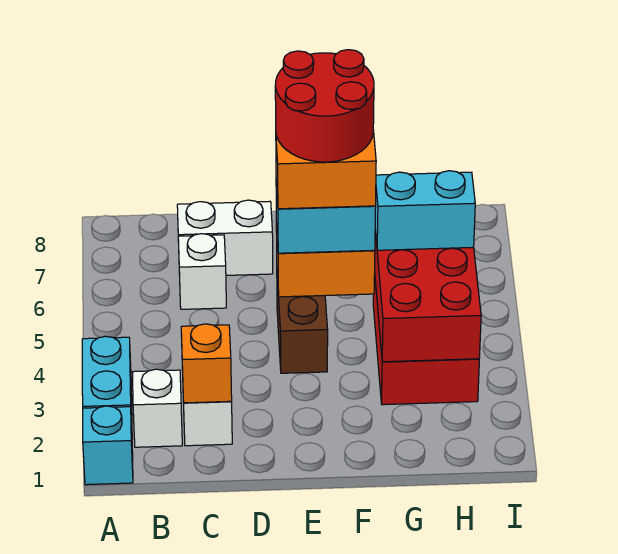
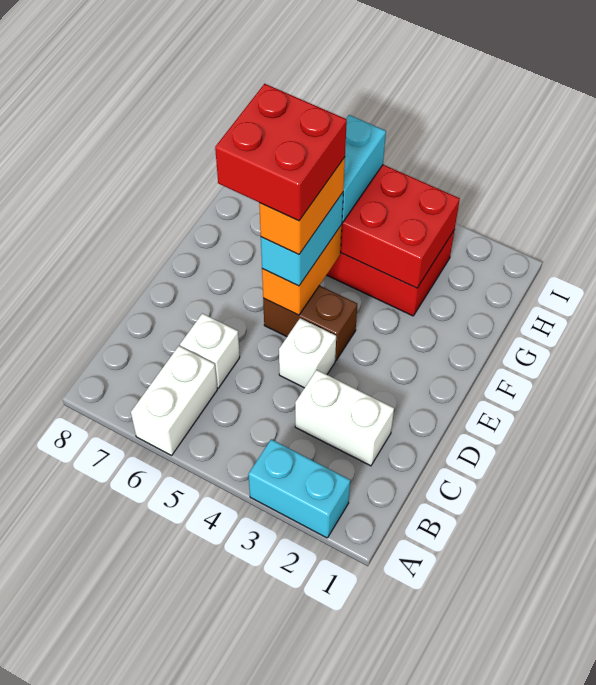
cyan 1x1 brick [83,406,133,485] -> none
white 1x1 brick [133,369,182,447] -> white 1x1 brick moved to [279,318,336,388]
orange 1x1 brick [181,324,232,403] -> none
white 1x2 brick [177,200,273,275] -> white 1x2 brick moved to [131,346,217,455]
red 2x2 round brick [275,50,374,162] -> red 2x2 brick [215,84,347,221]

